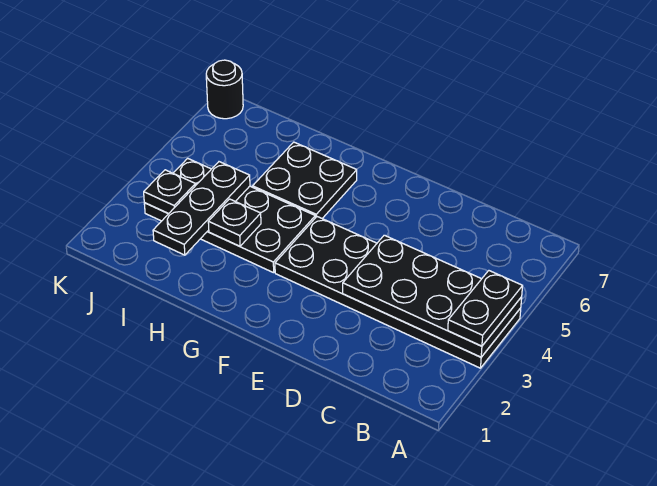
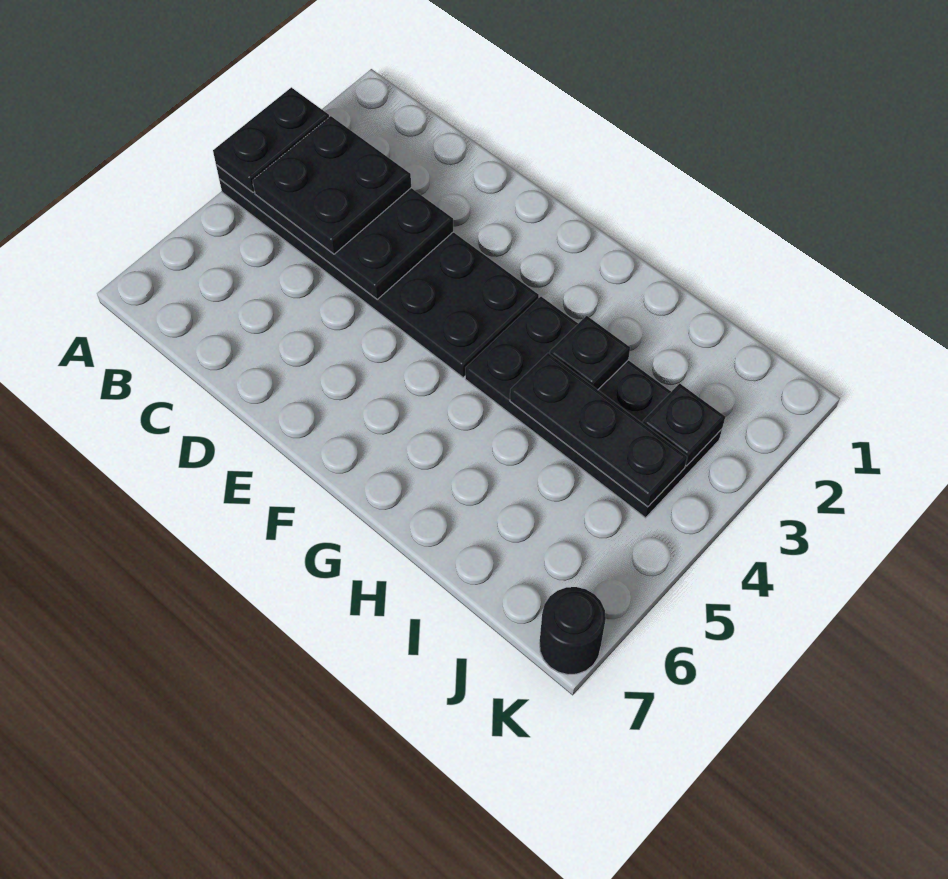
black 2x2 plate [253,142,357,218] -> black 2x2 plate moved to [253,116,411,254]
black 1x3 plate [153,162,250,255] -> black 1x3 plate turned to [510,353,687,507]

